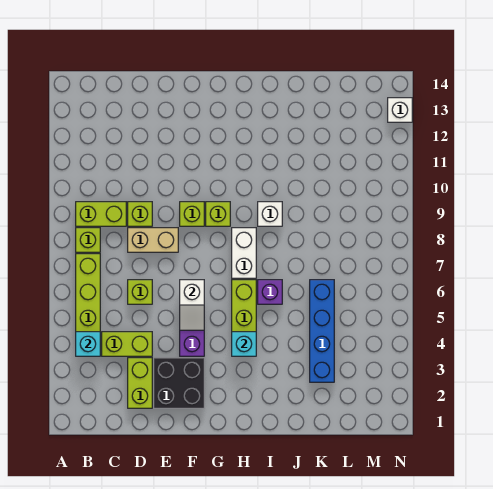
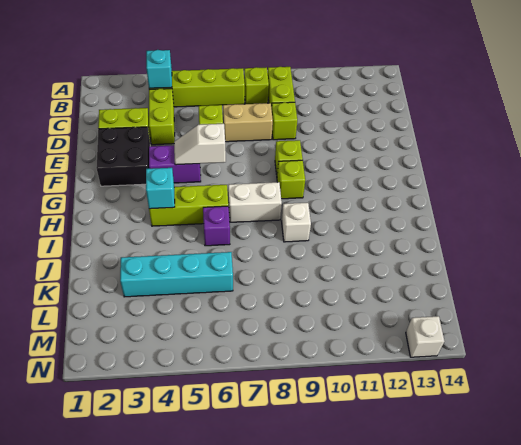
tan 1x2 brick [128,228,178,252] -> tan 1x2 brick turned to [223,103,273,142]
blue 1x4 brick [310,280,334,382] -> cyan 1x4 brick [120,252,233,297]

